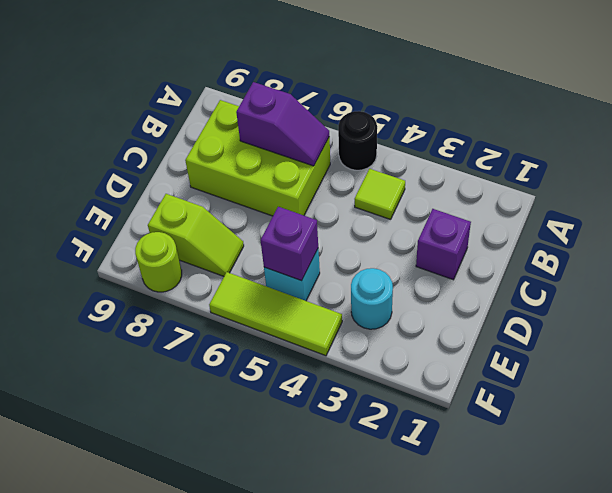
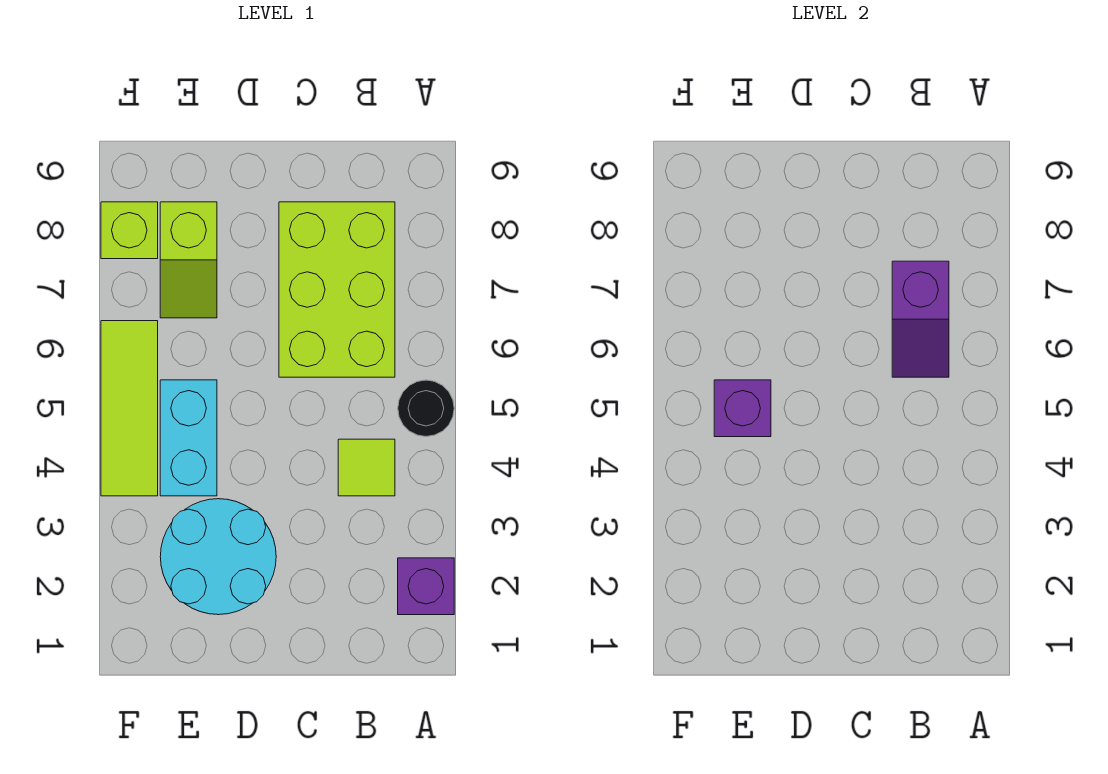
purple 1x1 brick [416,209,471,280] -> purple 1x1 brick moved to [398,558,454,615]
cyan 1x1 round brick [351,268,393,329] -> cyan 2x2 round brick [160,499,276,615]
cyan 1x1 brick [264,249,320,301] -> cyan 1x2 brick [160,380,217,496]
lime 1x1 round brick [135,232,182,292] -> lime 1x1 brick [101,202,158,259]

